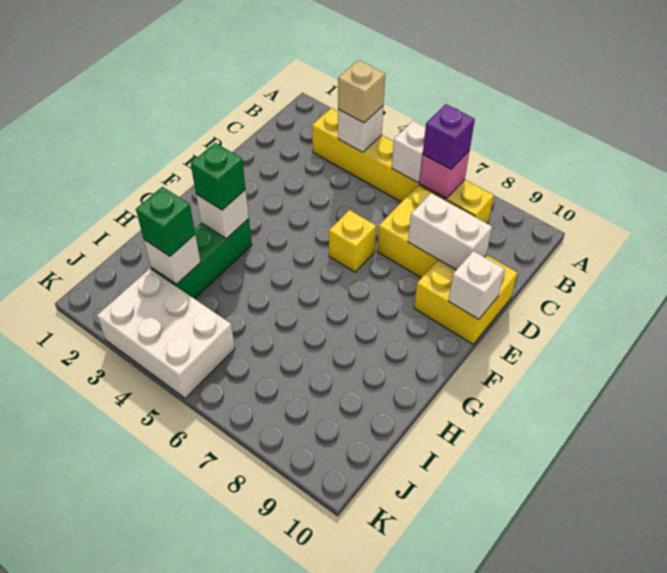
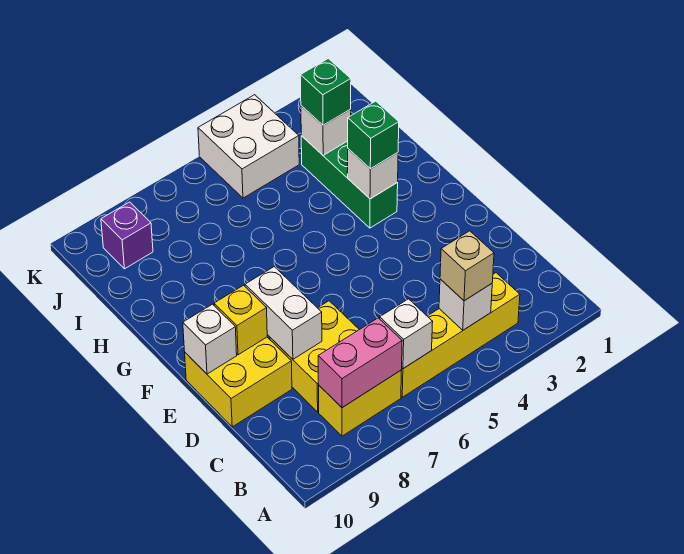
pink 1x1 brick [419,151,469,198] -> pink 1x2 brick [318,318,402,408]
purple 1x1 brick [423,104,475,169] -> purple 1x1 brick moved to [101,202,153,269]
white 1x2 brick [408,193,492,270] -> white 1x2 brick turned to [245,267,322,359]
yellow 1x1 brick [329,210,376,272] -> yellow 1x1 brick moved to [214,285,267,355]
white 2x3 brick [97,269,235,398] -> white 2x2 brick [198,95,299,198]

